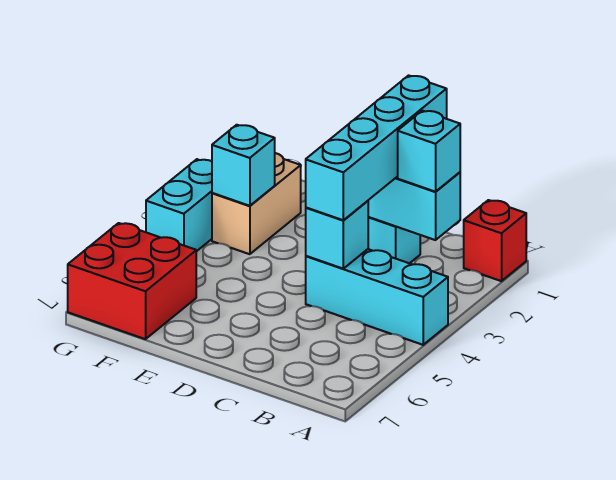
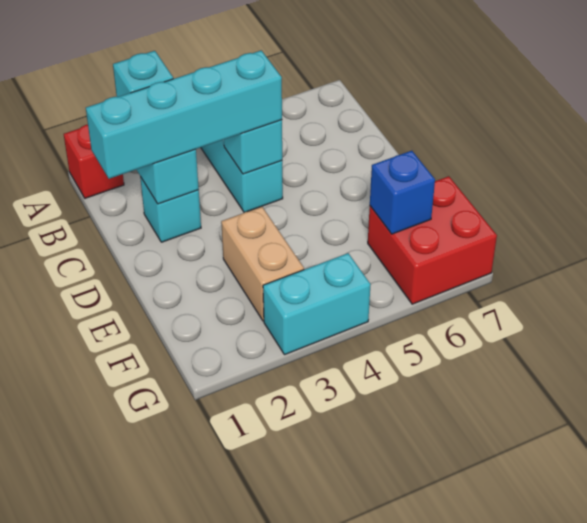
tan 1x2 brick [212,153,301,254] -> tan 1x2 brick turned to [221,207,304,321]
cyan 1x1 brick [212,125,275,206] -> none
none -> blue 1x1 brick [370,151,435,234]

